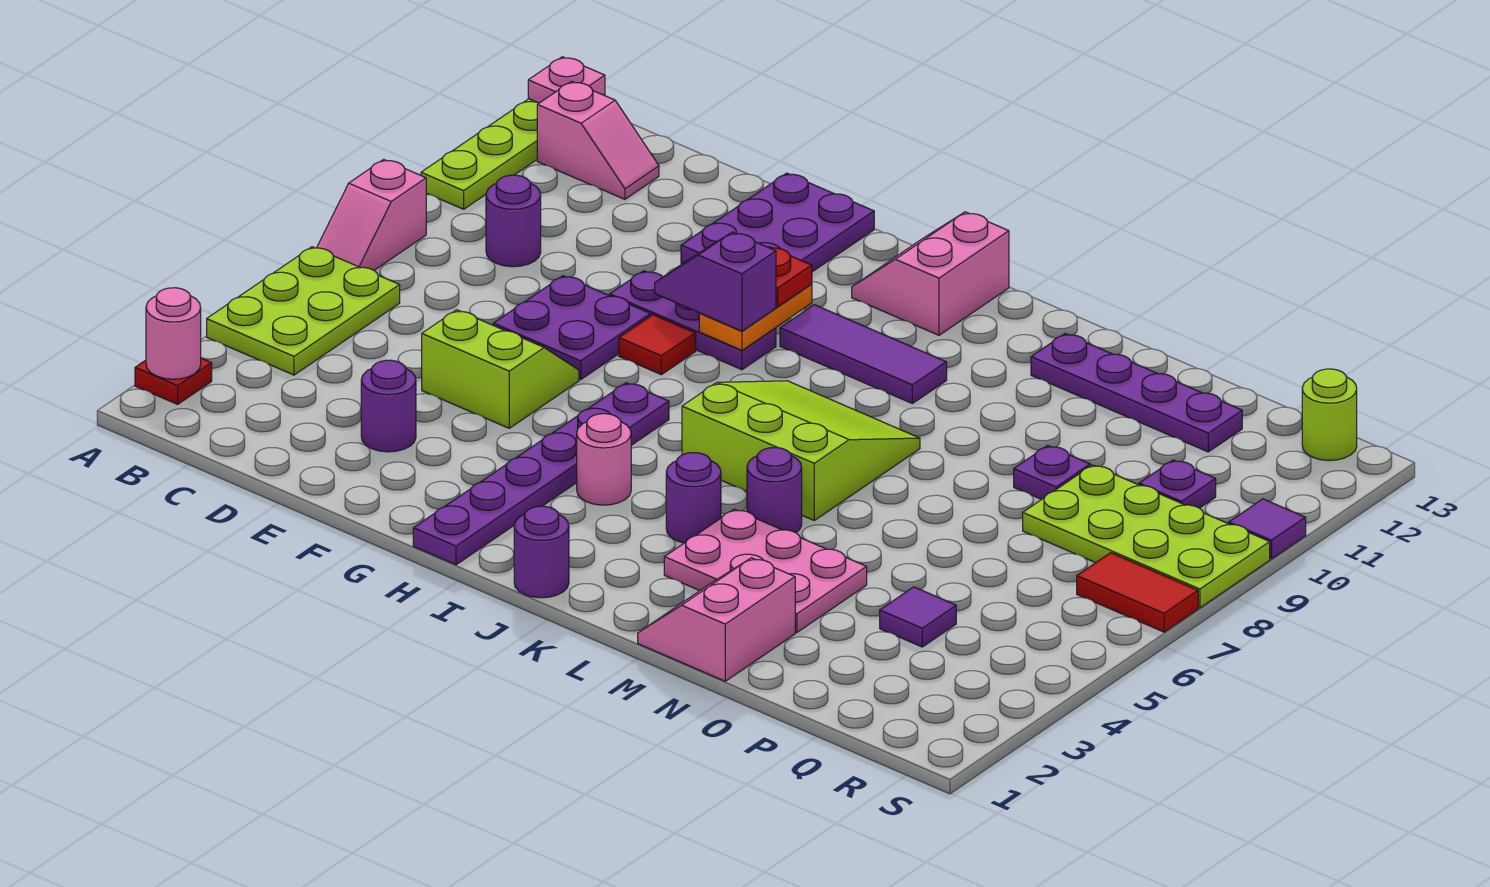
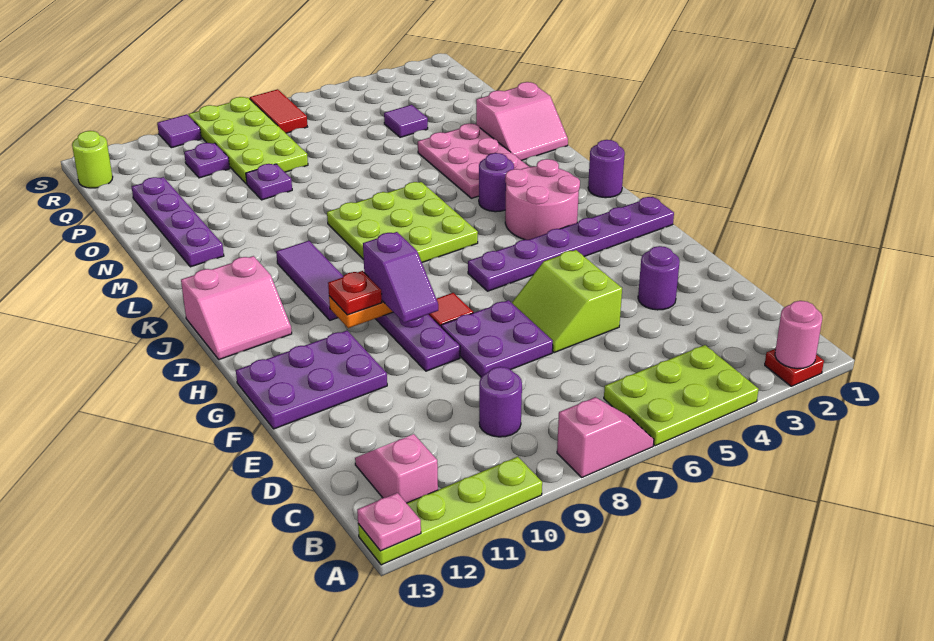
pink 1x1 round brick [577,414,631,505] -> pink 2x2 round brick [505,159,580,240]
lime 3x3 slope [682,381,920,520] -> lime 3x3 plate [327,182,478,262]
purple 1x1 round brick [747,448,802,533] -> none

